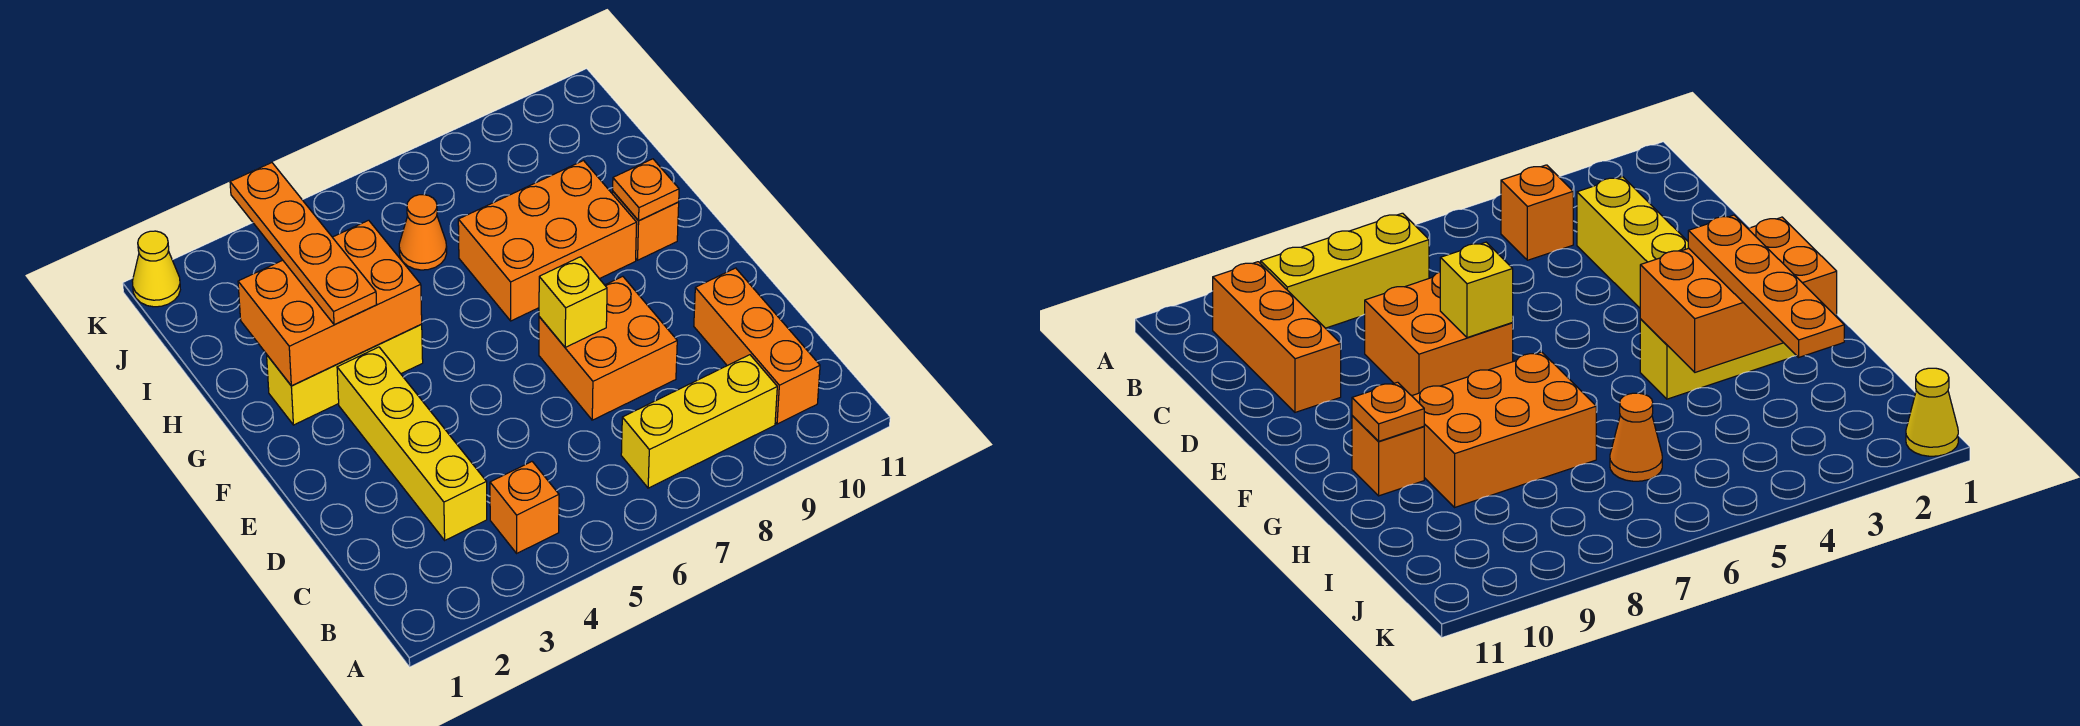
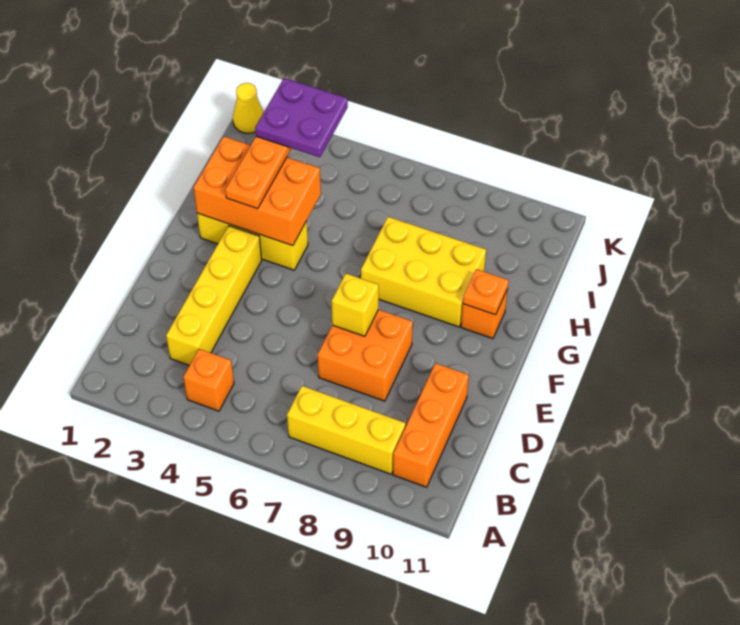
orange 2x3 brick [458,161,637,321] -> yellow 2x3 brick [361,217,486,327]
none -> purple 2x2 plate [255,78,348,157]
orange 1x1 cone [399,195,447,270] -> none

